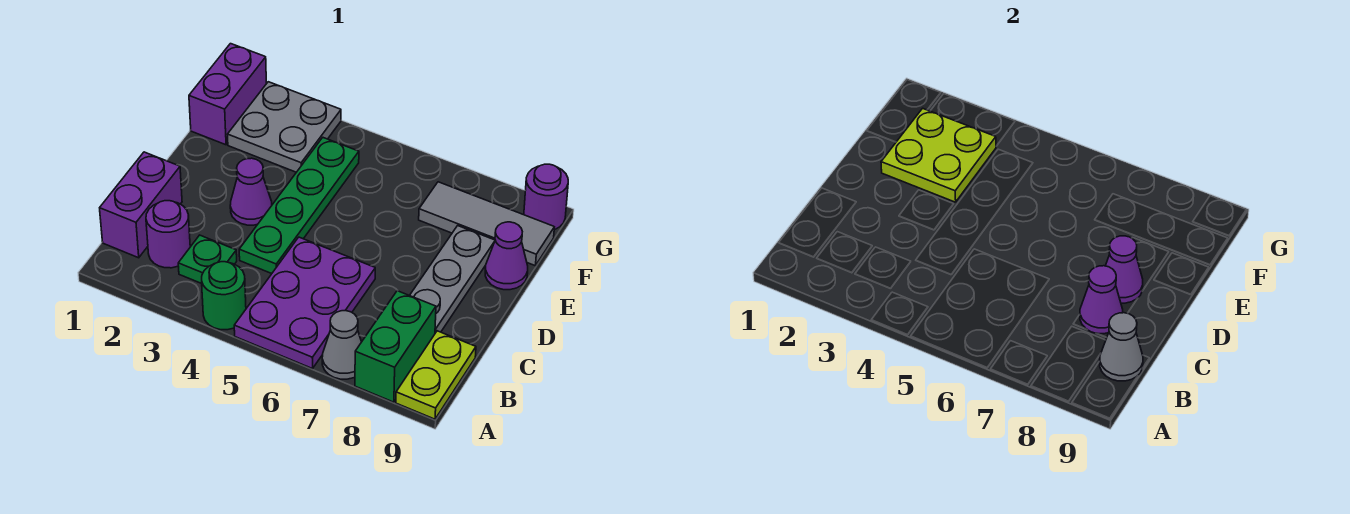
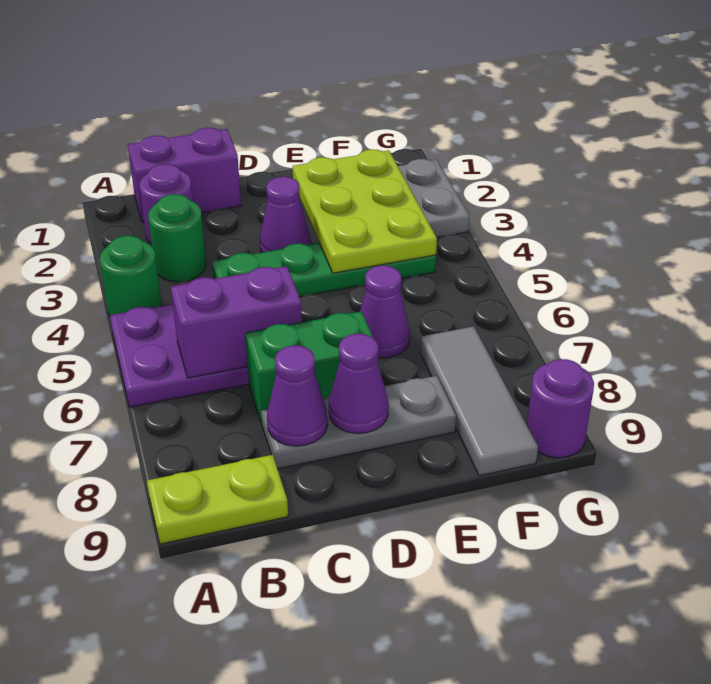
grey 1x1 cone [322,311,361,379] -> none
green 1x2 brick [355,291,436,402] -> green 1x2 brick moved to [245,311,378,424]
green 1x1 plate [178,235,237,284] -> green 1x1 round brick [148,194,206,282]
grey 1x1 cone [1100,313,1143,381] -> none
lime 2x2 plate [881,108,996,202] -> lime 2x3 plate [293,149,437,273]
purple 1x1 cone [485,222,528,290] -> purple 1x1 cone moved to [360,265,410,358]
purple 1x2 brick [189,44,266,145] -> purple 1x2 brick moved to [171,266,302,378]

